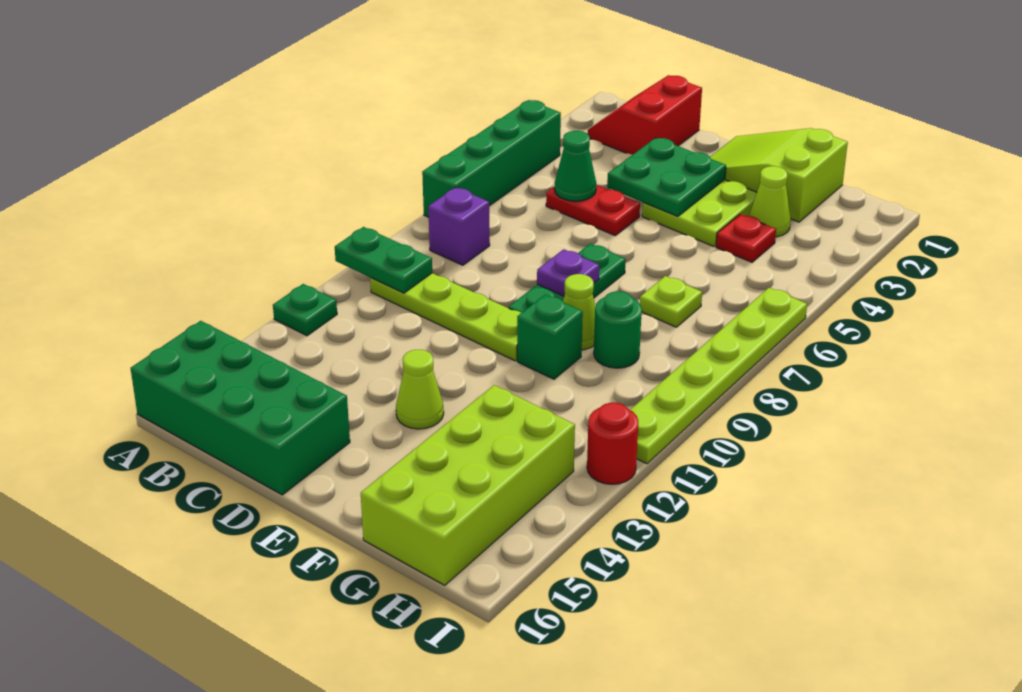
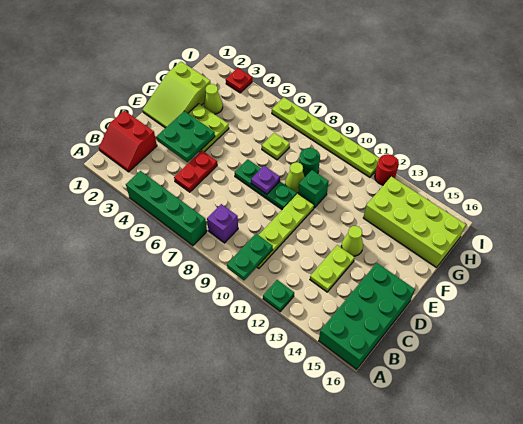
green 1x1 cone [555,131,596,201] -> none
none -> lime 1x2 plate [310,245,355,292]
red 1x1 plate [716,214,776,262] -> red 1x1 plate moved to [226,68,252,93]

